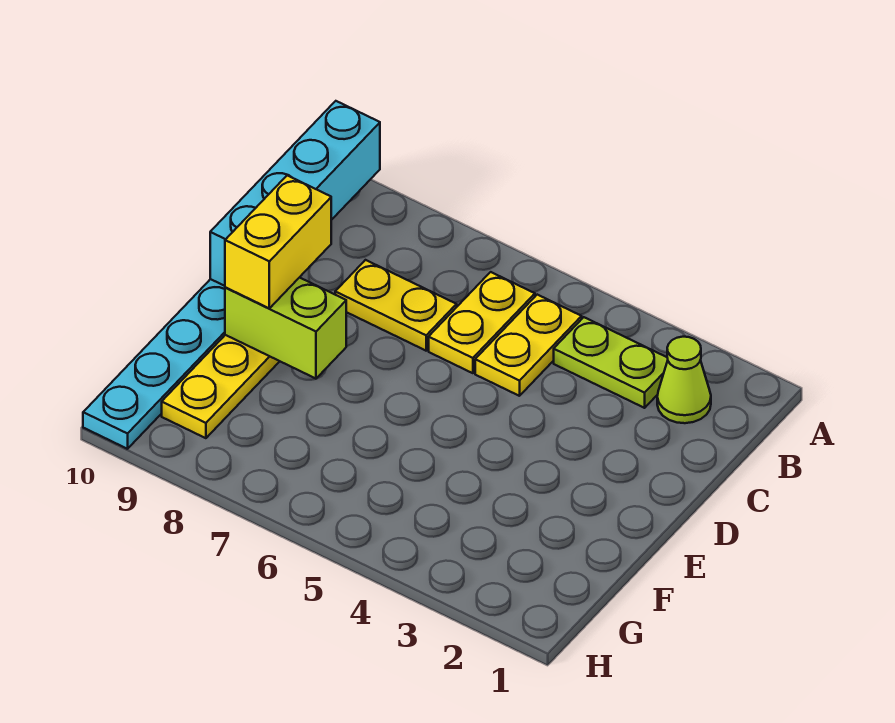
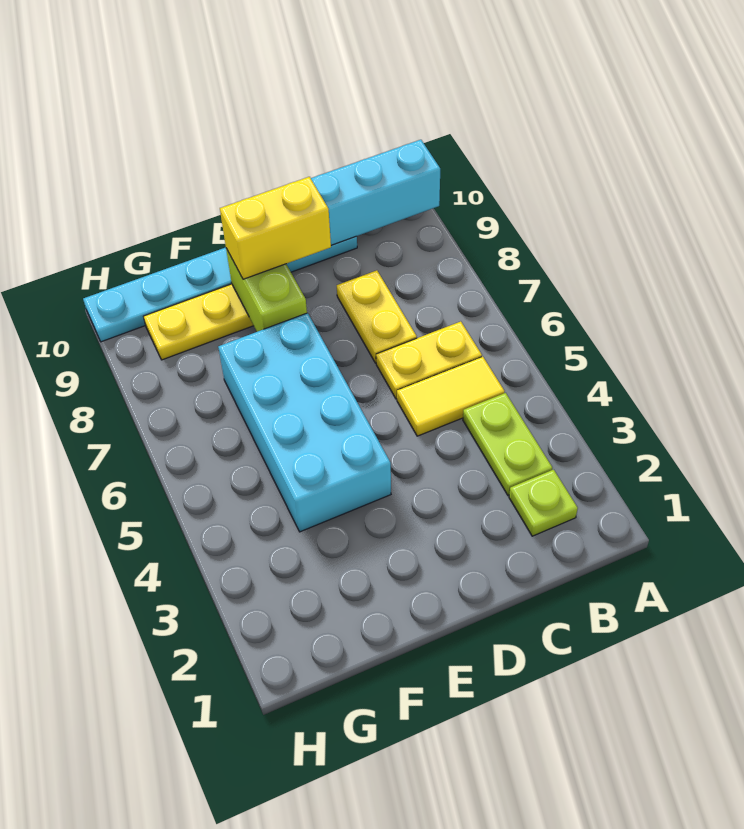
lime 1x1 cone [657,337,711,423] -> lime 1x1 plate [509,470,578,536]
yellow 1x2 plate [475,295,582,396] -> yellow 1x2 tile [397,357,505,436]
none -> cyan 2x4 brick [218,313,391,532]

